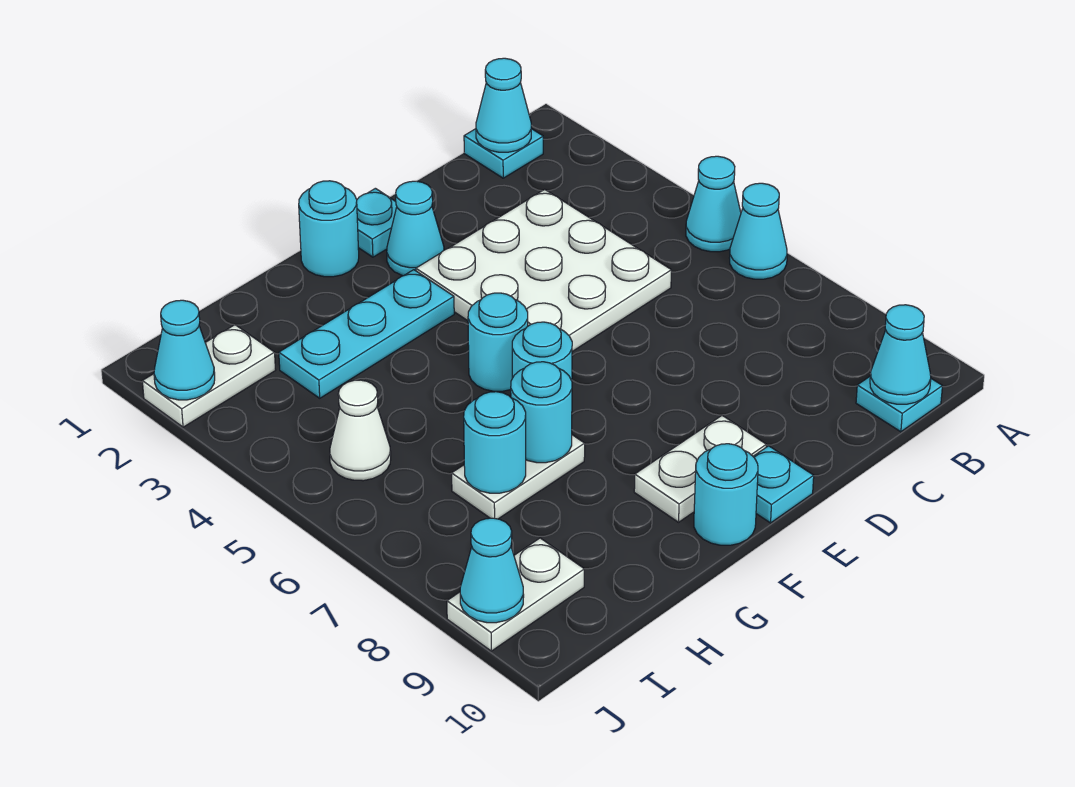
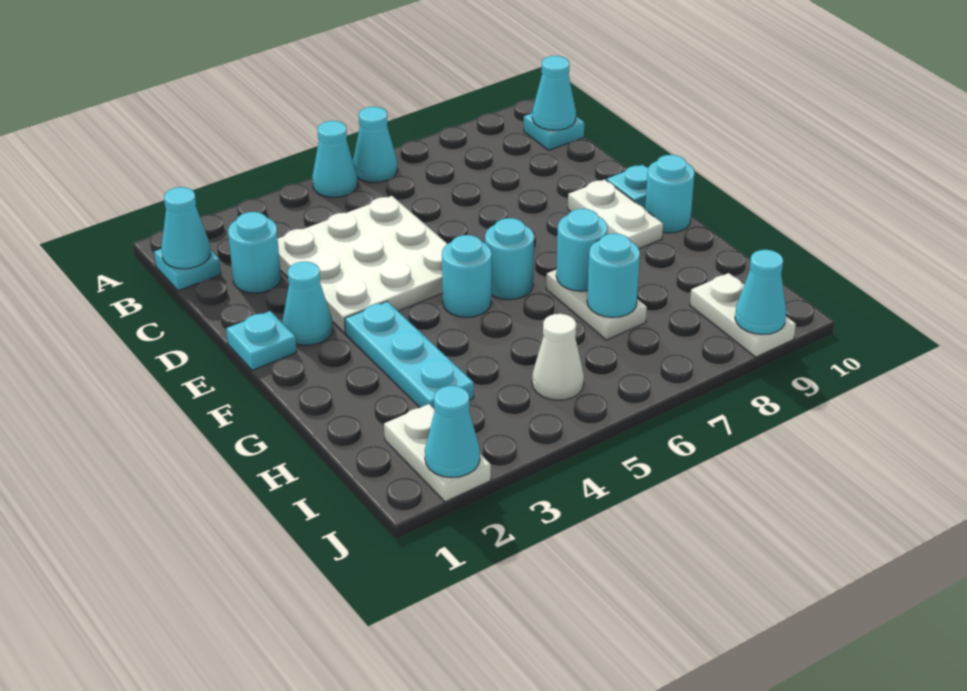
cyan 1x1 round brick [299,181,359,277] -> cyan 1x1 round brick moved to [228,212,281,293]

